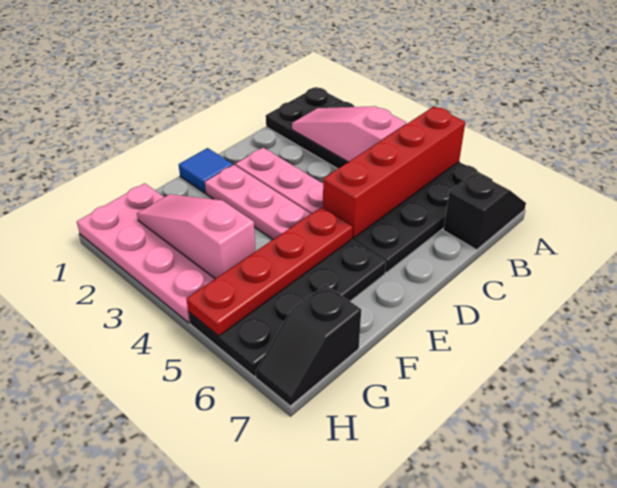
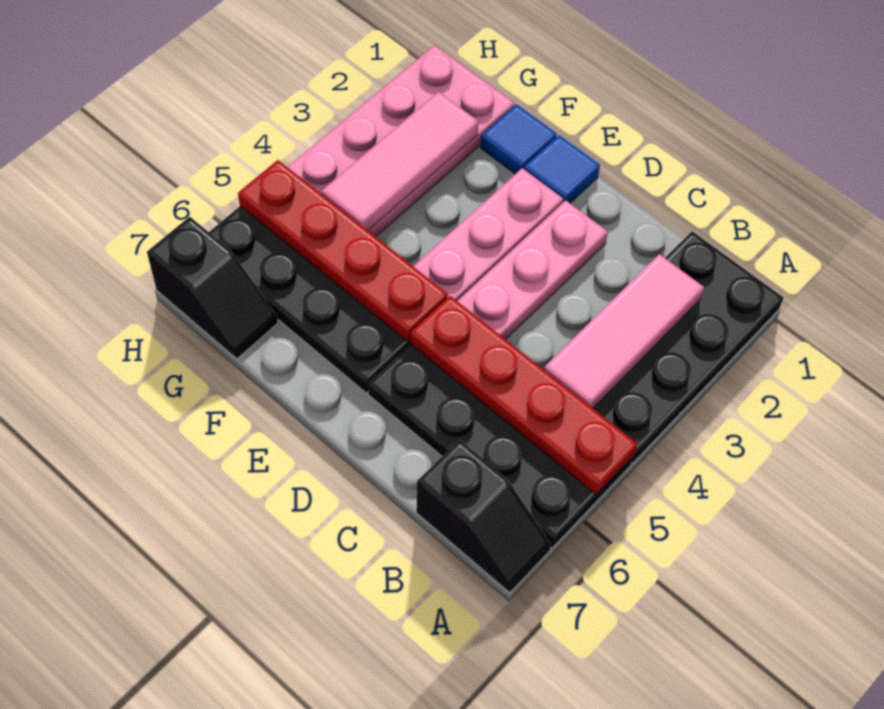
red 1x4 brick [323,107,465,238] -> red 1x4 plate [410,296,637,494]
pink 1x3 slope [292,106,406,162] -> pink 1x3 tile [544,254,704,408]
none -> blue 1x1 tile [480,104,557,174]
pink 1x3 slope [137,194,256,279] -> pink 1x3 tile [321,92,479,230]
black 1x2 slope [256,285,361,406] -> black 1x2 slope turned to [147,217,278,359]

